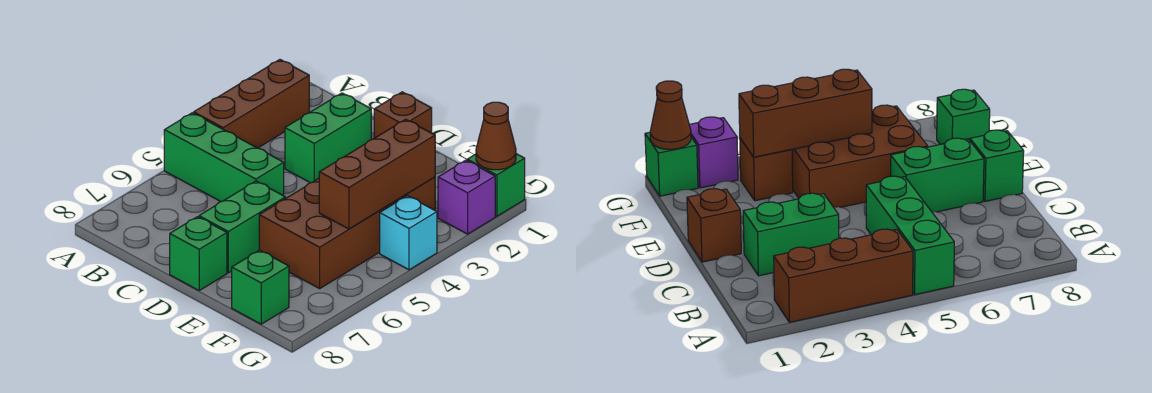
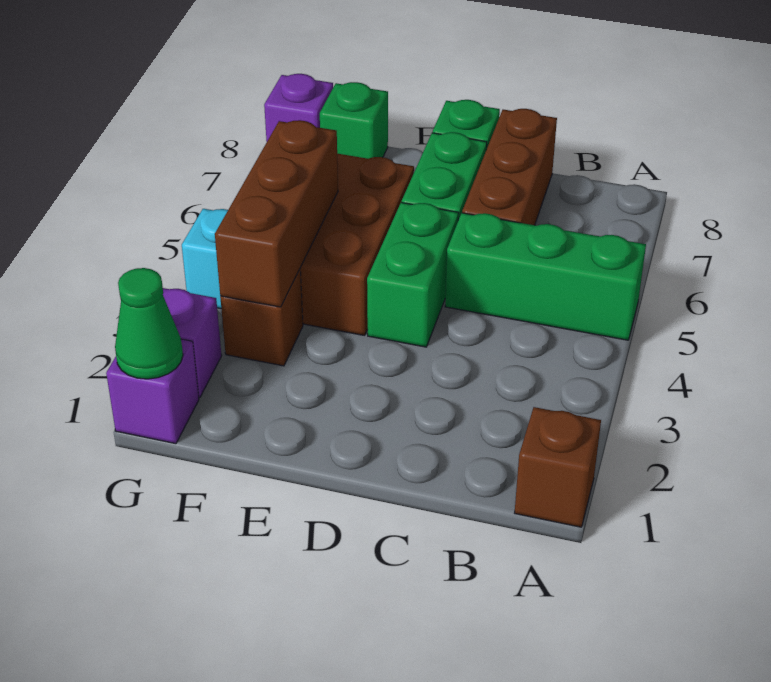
brown 1x3 brick [194,60,309,148] -> brown 1x3 brick moved to [462,109,557,225]
green 1x2 brick [285,93,371,183] -> green 1x2 brick moved to [367,203,459,347]
brown 1x1 brick [374,92,432,138] -> brown 1x1 brick moved to [515,407,601,527]
green 1x1 brick [467,154,525,216] -> purple 1x1 brick [106,339,199,444]
brown 1x1 cone [476,102,516,170] -> green 1x1 cone [115,268,183,379]
none -> purple 1x1 brick [264,74,333,141]

